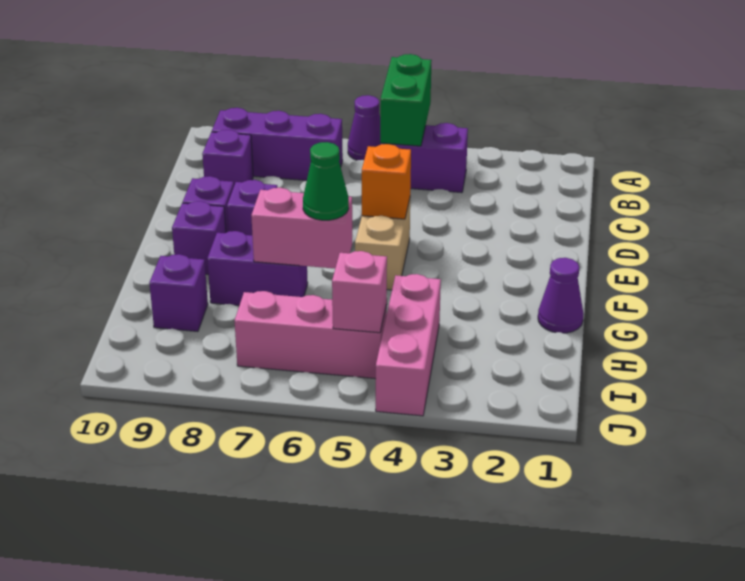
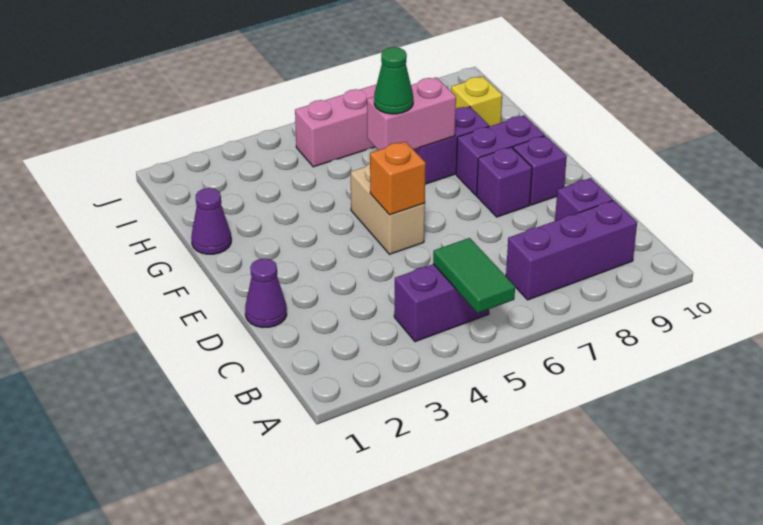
green 1x2 brick [380,54,432,146] -> green 1x2 tile [433,238,515,313]
purple 1x1 cone [348,95,380,160] -> purple 1x1 cone moved to [245,259,287,328]
purple 1x1 brick [172,201,226,274] -> purple 1x2 brick [456,115,545,195]
pink 1x3 brick [376,274,441,416] -> none
purple 1x1 brick [149,254,208,331] -> yellow 1x1 brick [451,77,502,126]
pink 1x1 brick [332,251,387,333] -> none

